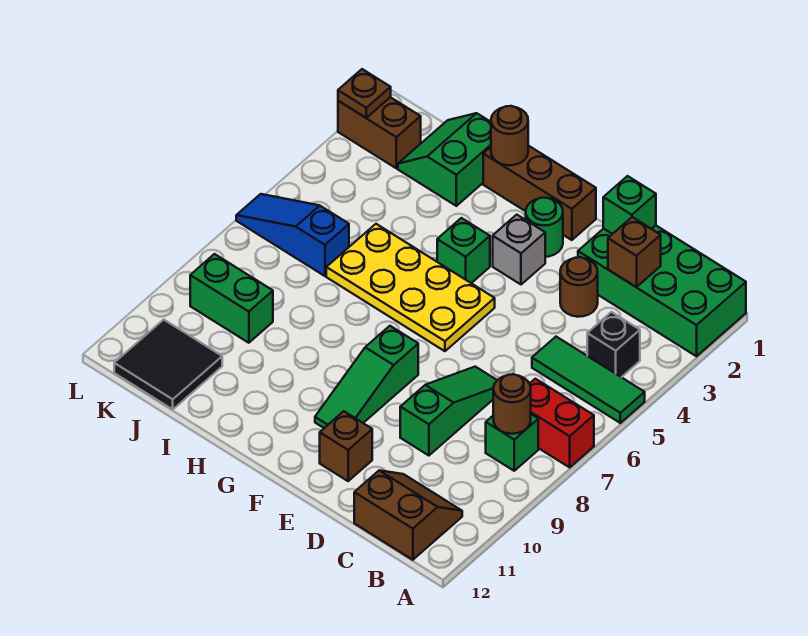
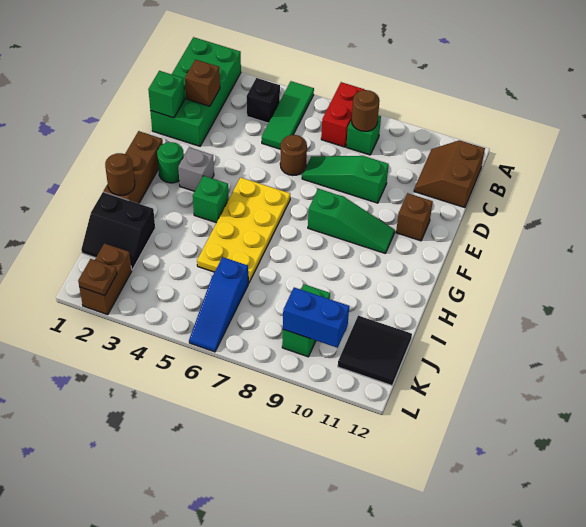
brown 1x1 round brick [560,257,598,317] -> brown 1x1 round brick moved to [280,135,307,176]
green 2x2 slope [398,113,491,206] -> black 2x2 slope [81,192,155,270]
none -> blue 1x2 brick [283,287,349,348]

